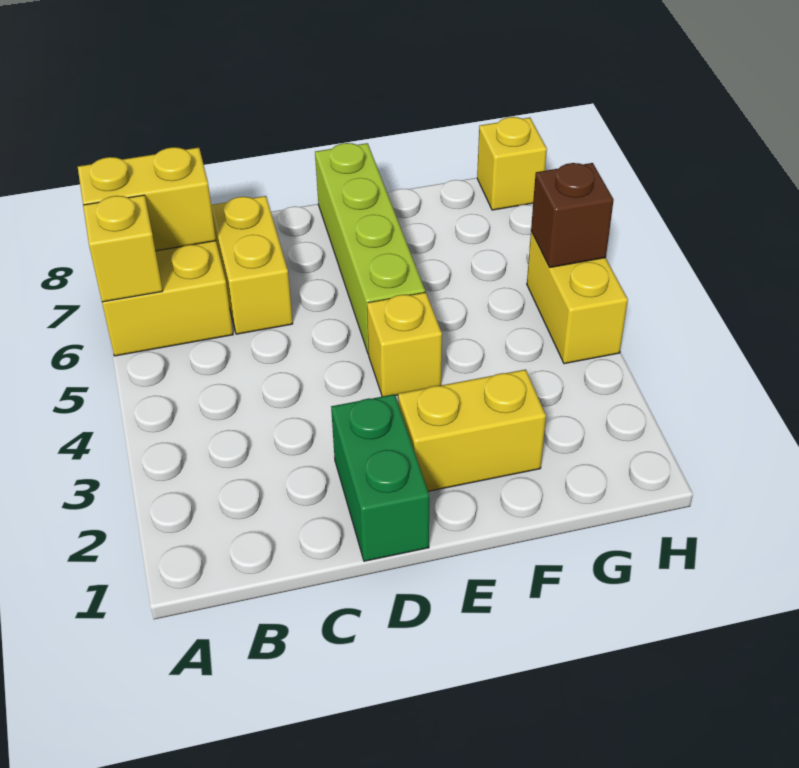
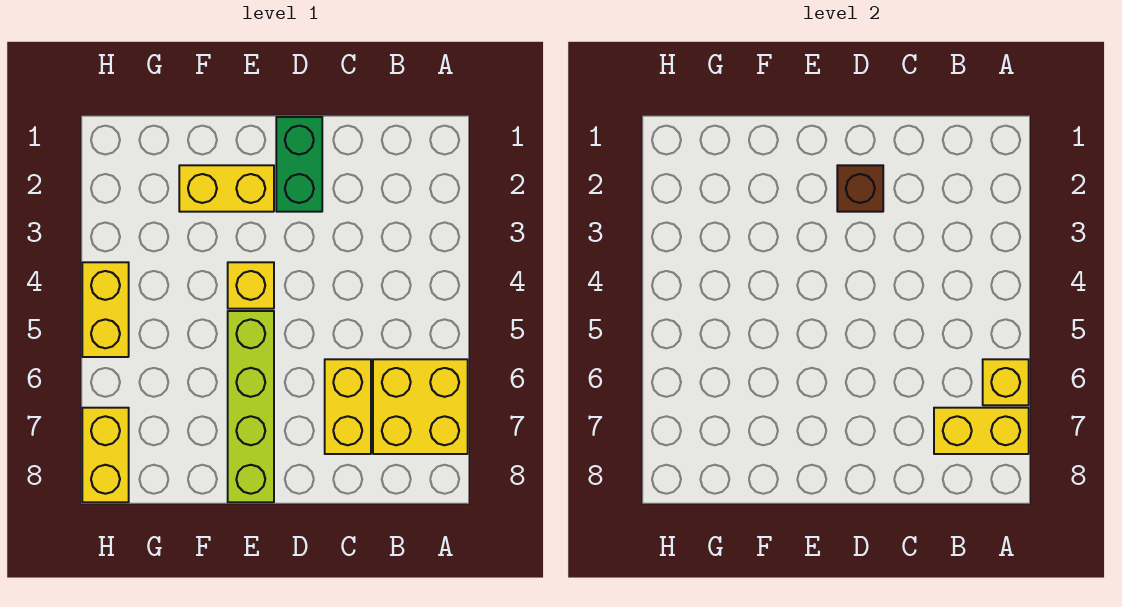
brown 1x1 brick [531,163,614,268] -> brown 1x1 brick moved to [837,165,883,212]
yellow 1x1 brick [477,117,547,210] -> yellow 1x2 brick [82,408,129,502]

